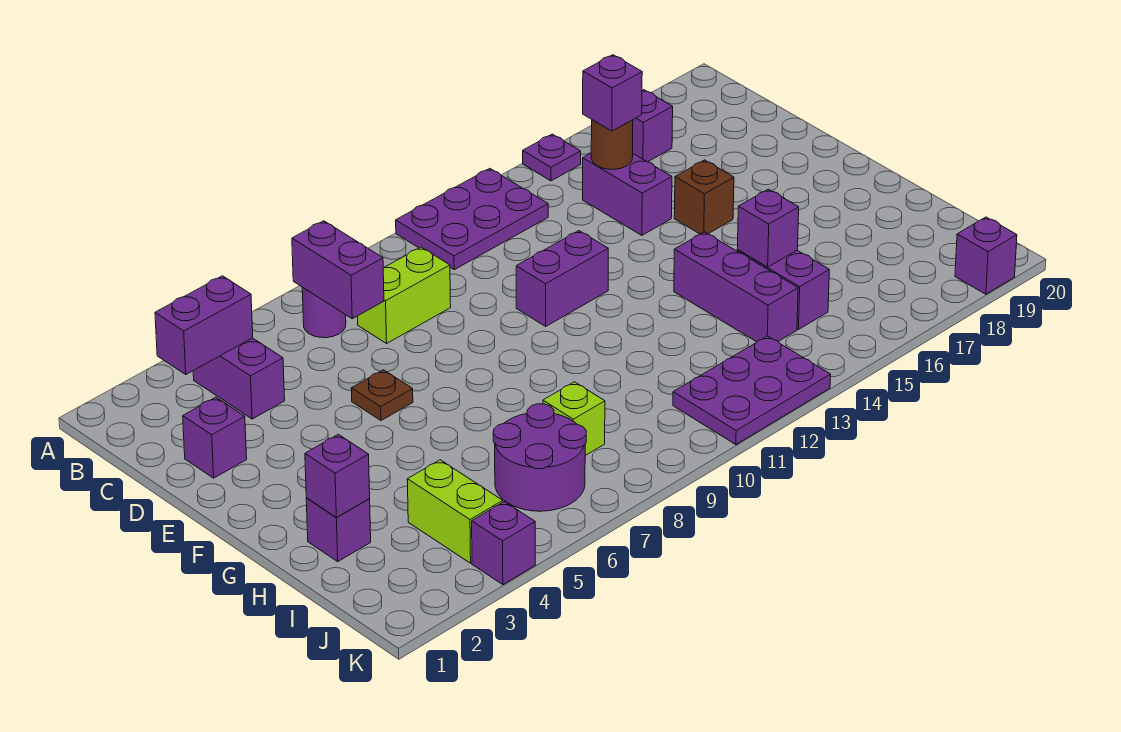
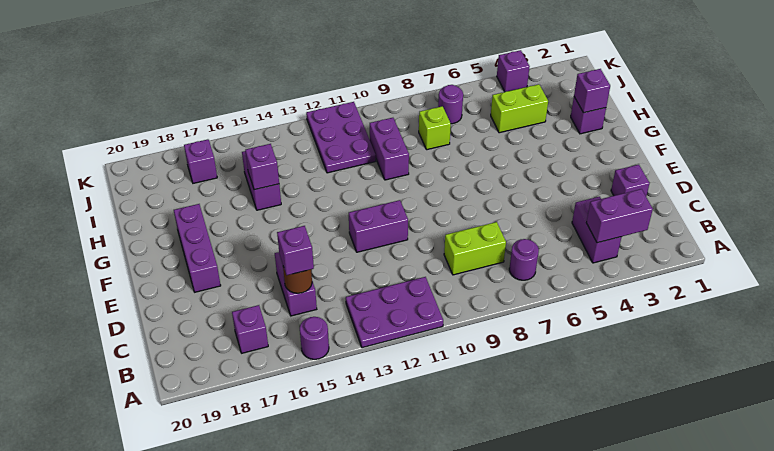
purple 1x1 plate [523,134,581,181] -> purple 1x1 round brick [300,317,329,359]
purple 1x2 brick [292,221,384,319] -> purple 1x2 brick moved to [370,118,409,180]
brown 1x1 plate [351,370,413,421] -> none
brown 1x1 brick [674,160,734,234] -> none
purple 1x3 brick [674,232,798,342] -> purple 1x3 brick moved to [174,204,221,292]
lime 1x2 brick [407,460,503,563] -> lime 1x2 brick turned to [491,84,548,133]
purple 2x2 round brick [493,404,586,511] -> purple 1x1 round brick [438,85,463,124]
purple 2x3 plate [673,336,831,445] -> purple 2x3 plate turned to [306,102,376,173]
purple 1x1 brick [955,217,1017,294] -> purple 1x1 brick moved to [184,139,217,183]

